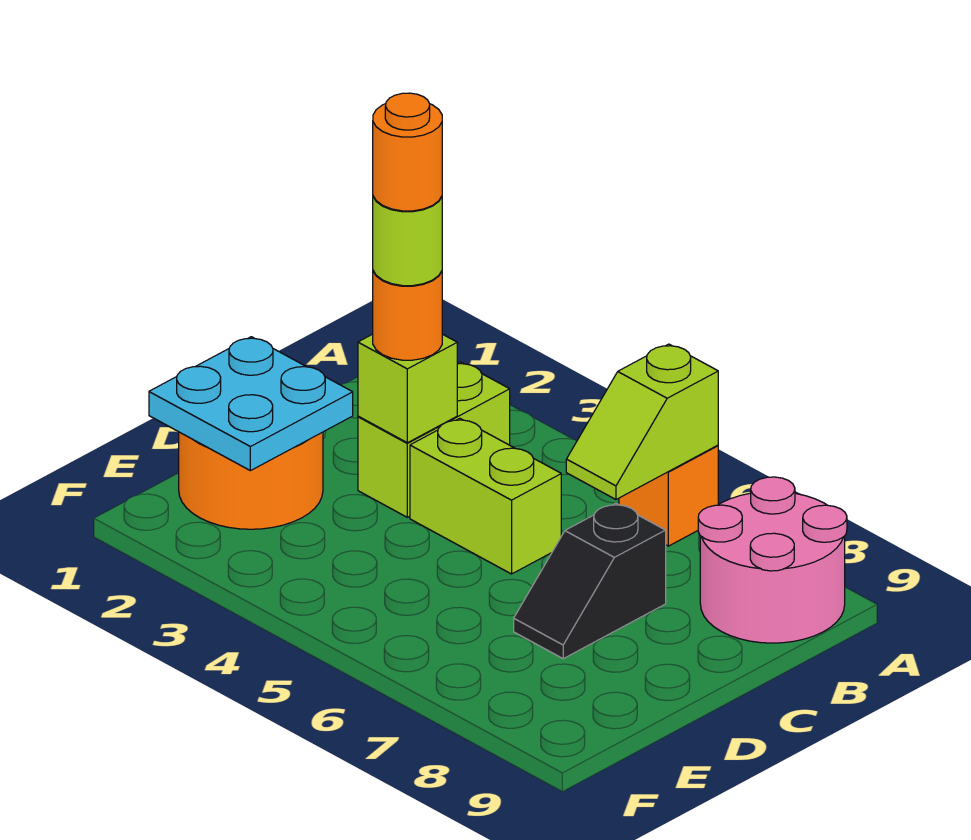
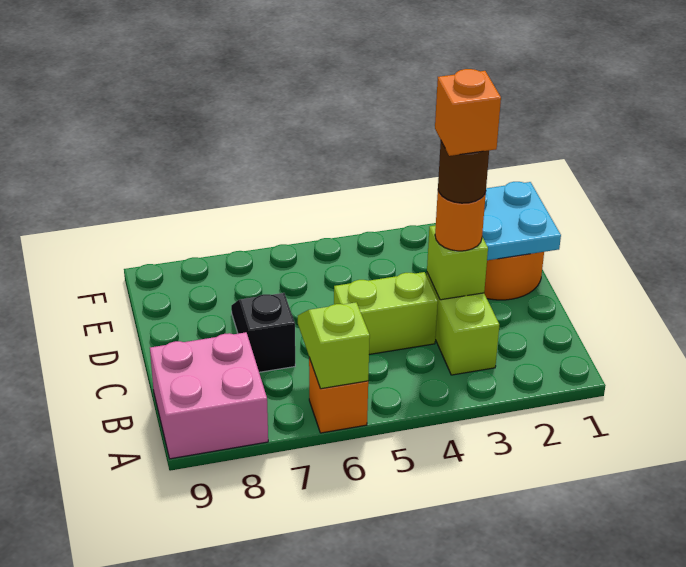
pink 2x2 round brick [698,477,847,643] -> pink 2x2 brick [150,332,268,459]
lime 1x1 round brick [373,196,442,286] -> brown 1x1 round brick [438,141,489,203]
orange 1x1 round brick [373,93,442,211] -> orange 1x1 brick [435,69,501,156]

